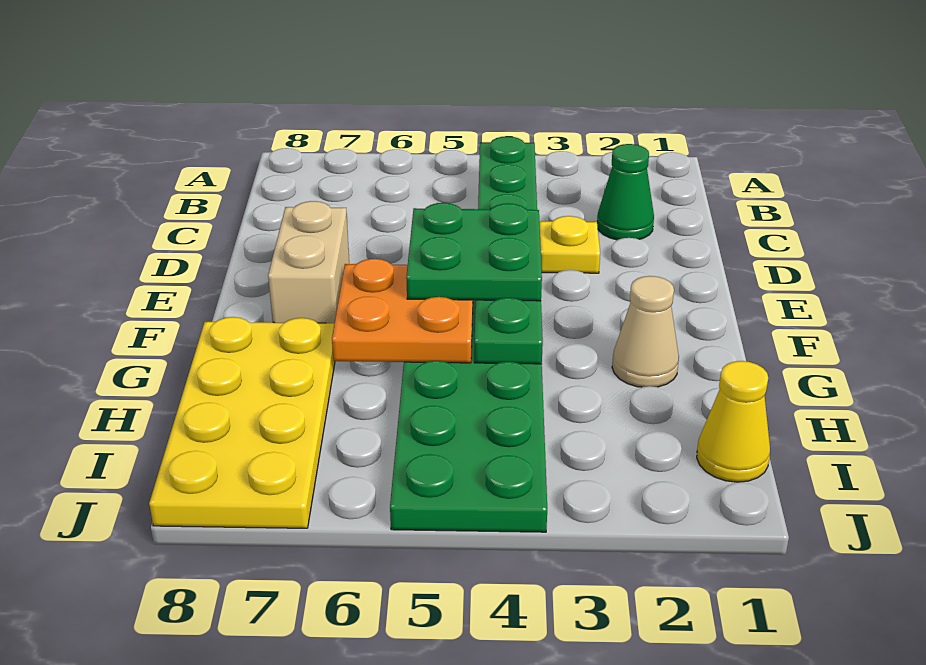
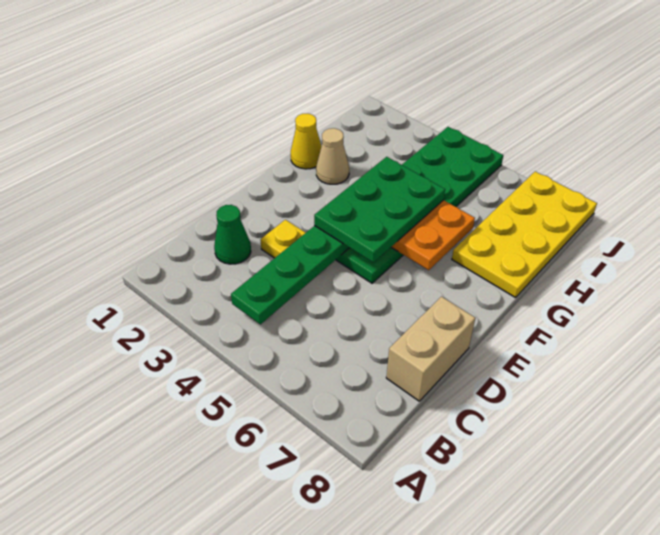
green 2x2 plate [406,203,542,301] -> green 2x3 plate [314,157,445,262]
tan 1x2 brick [268,201,349,323] -> tan 1x2 brick moved to [386,297,475,401]
yellow 1x1 cone [697,361,770,482] -> yellow 1x1 cone moved to [291,114,322,169]

